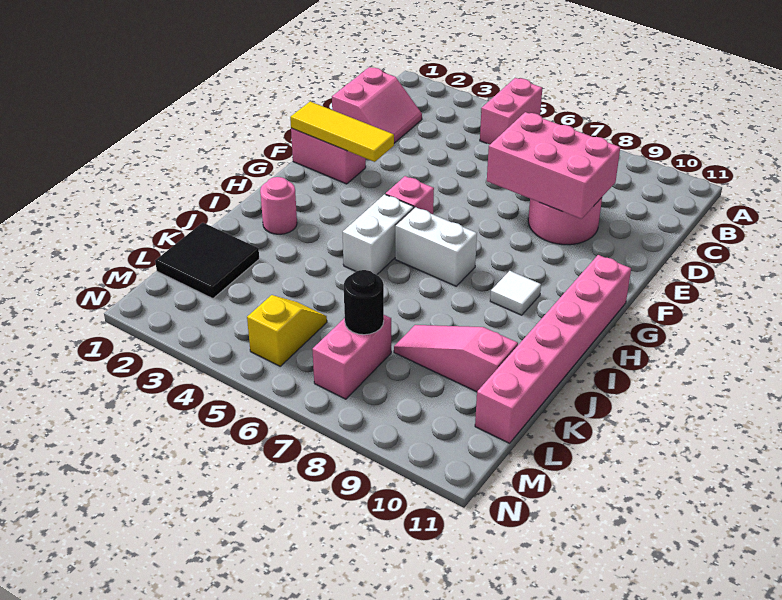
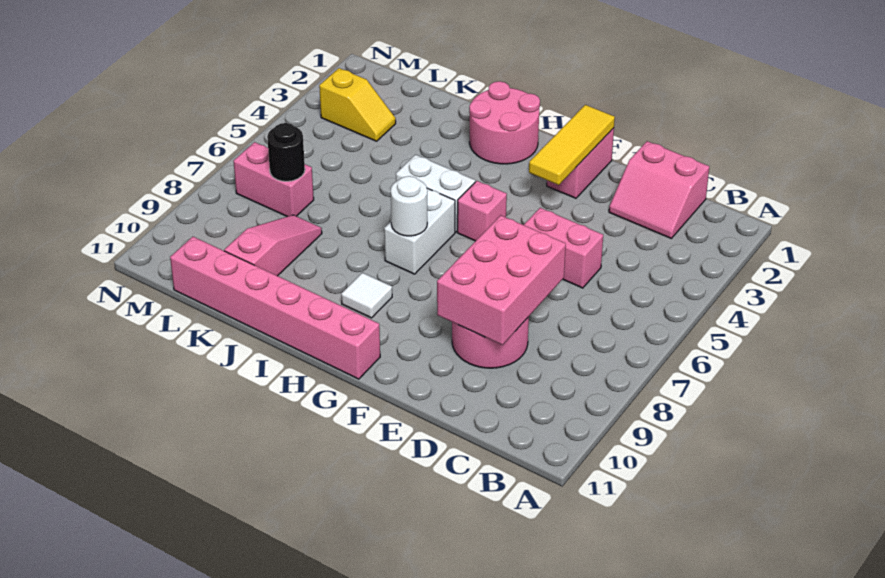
pink 1x2 brick [480,78,542,144] -> pink 1x2 brick moved to [524,208,603,288]
none -> white 1x1 round brick [391,176,427,236]
pink 1x1 round brick [260,177,297,234] -> pink 2x2 round brick [469,81,540,164]
black 2x2 tile [155,223,259,299] -> none
yellow 1x2 slope [247,295,327,366] -> yellow 1x2 slope moved to [319,68,396,141]

